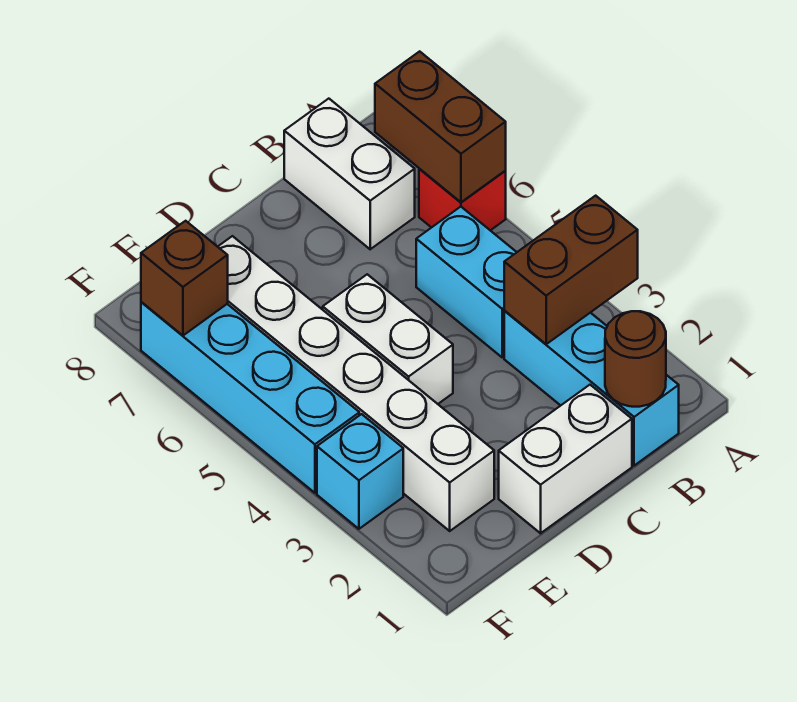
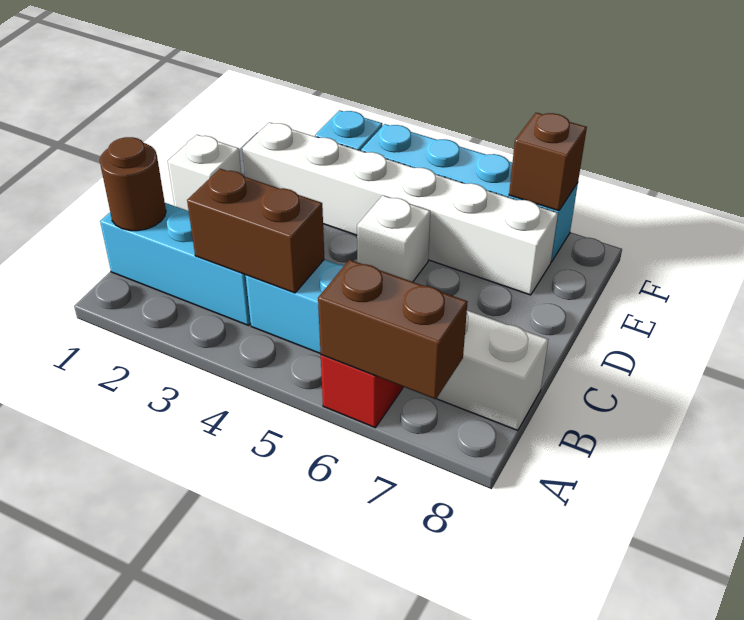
brown 1x2 brick [504,196,638,344] -> brown 1x2 brick turned to [187,169,324,293]
white 1x2 brick [499,385,632,533] -> white 1x1 brick [168,135,241,211]
white 1x2 brick [323,274,453,404] -> white 1x1 brick [357,195,430,282]

